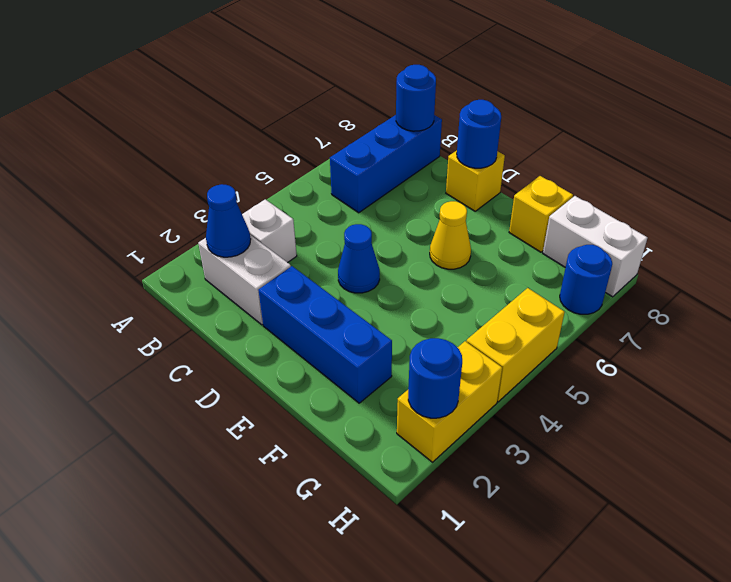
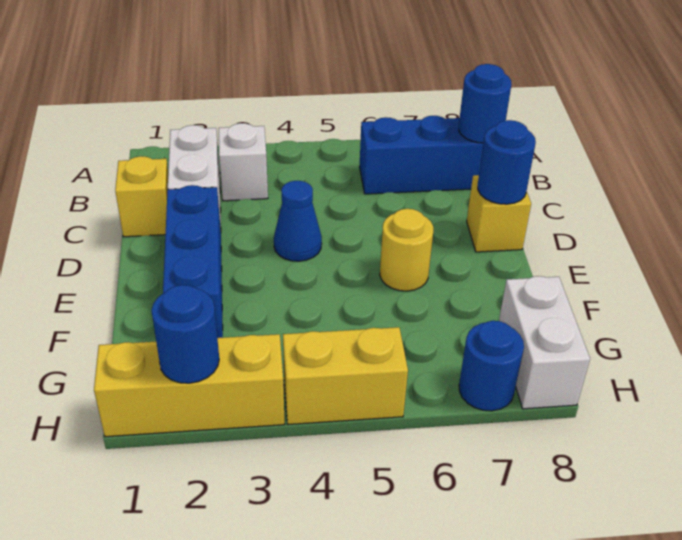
blue 1x1 cone [206,184,251,257] -> none
yellow 1x1 cone [430,201,471,269] -> yellow 1x1 round brick [380,209,433,291]
yellow 1x1 brick [509,176,573,252] -> yellow 1x1 brick moved to [115,156,168,237]
yellow 1x2 brick [397,341,502,462] -> yellow 1x3 brick [94,334,285,437]

